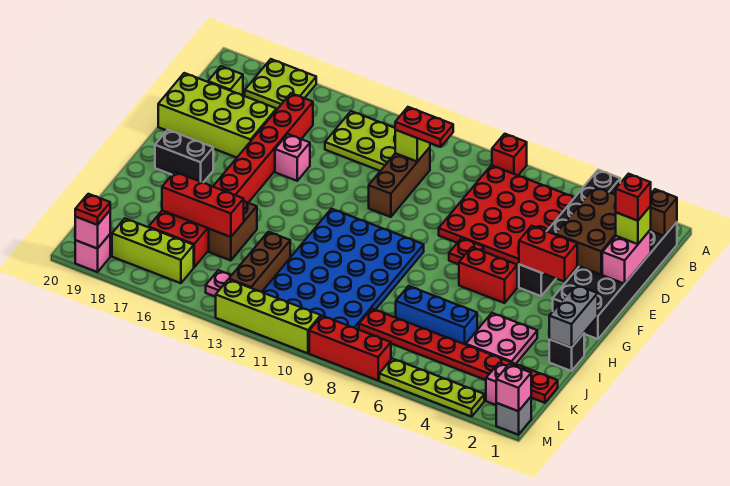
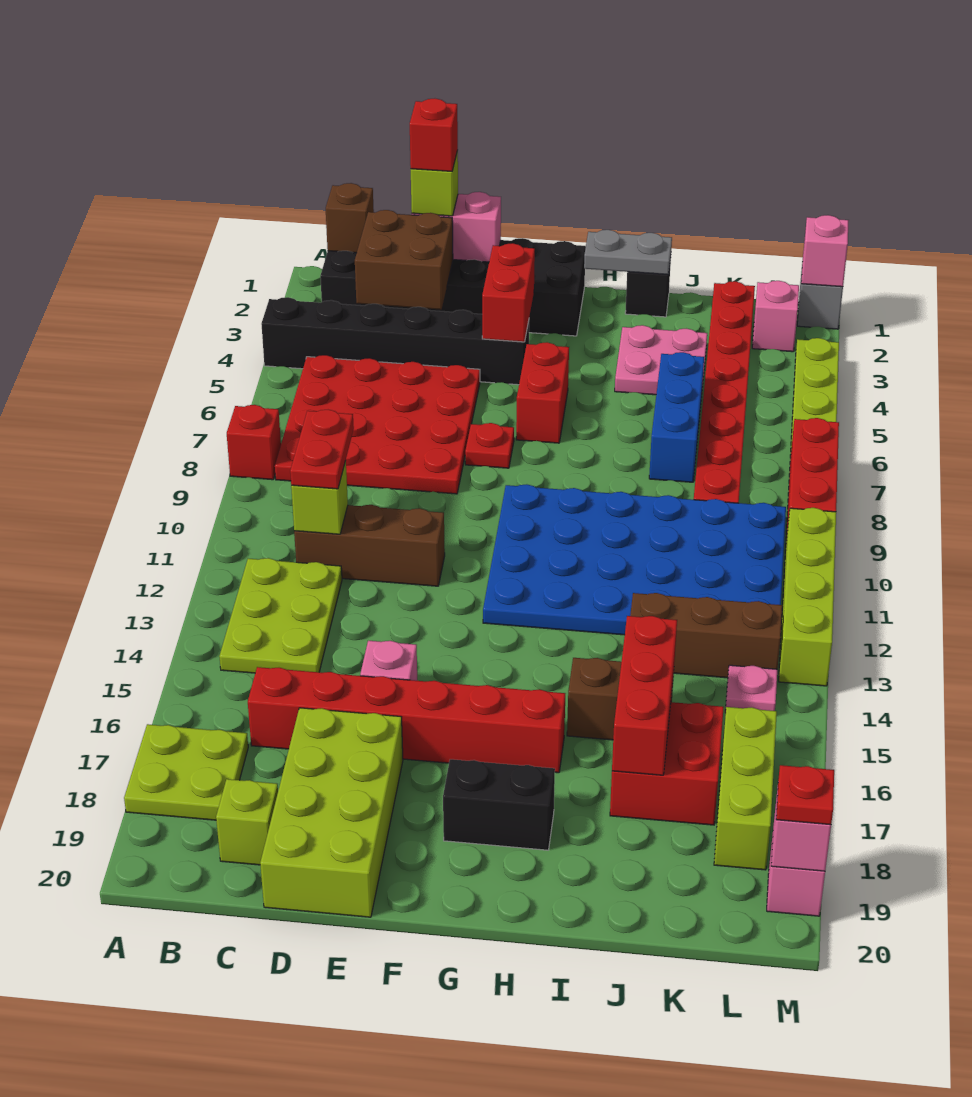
brown 2x3 brick [556,187,616,275] -> brown 2x2 brick [355,210,453,310]
black 1x2 brick [155,130,213,183] -> black 1x2 brick turned to [443,759,555,850]
grey 1x2 brick [549,285,598,348] -> grey 1x2 plate [584,230,672,274]

